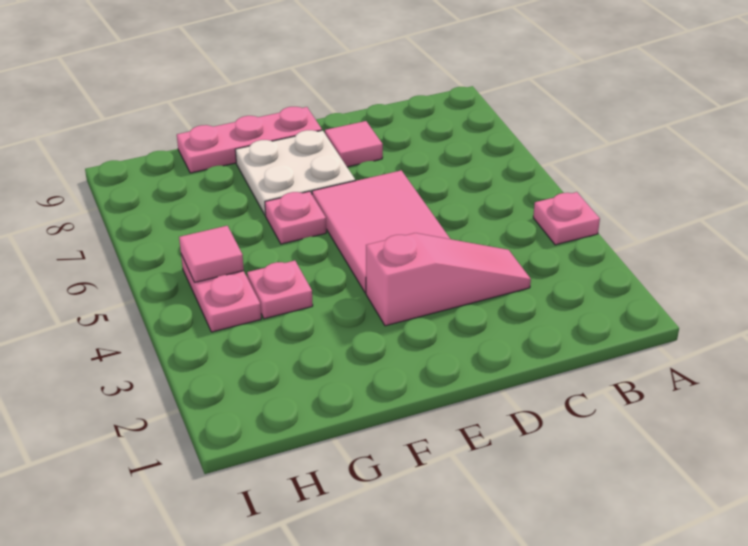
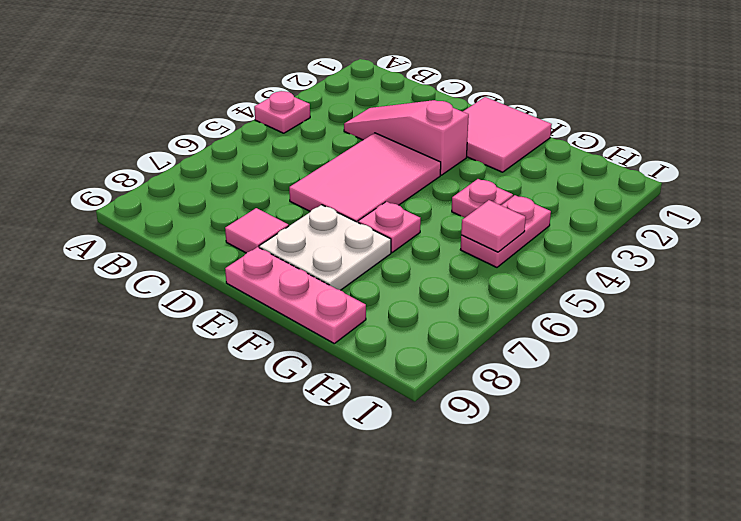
none -> pink 2x2 tile [463,97,552,172]

